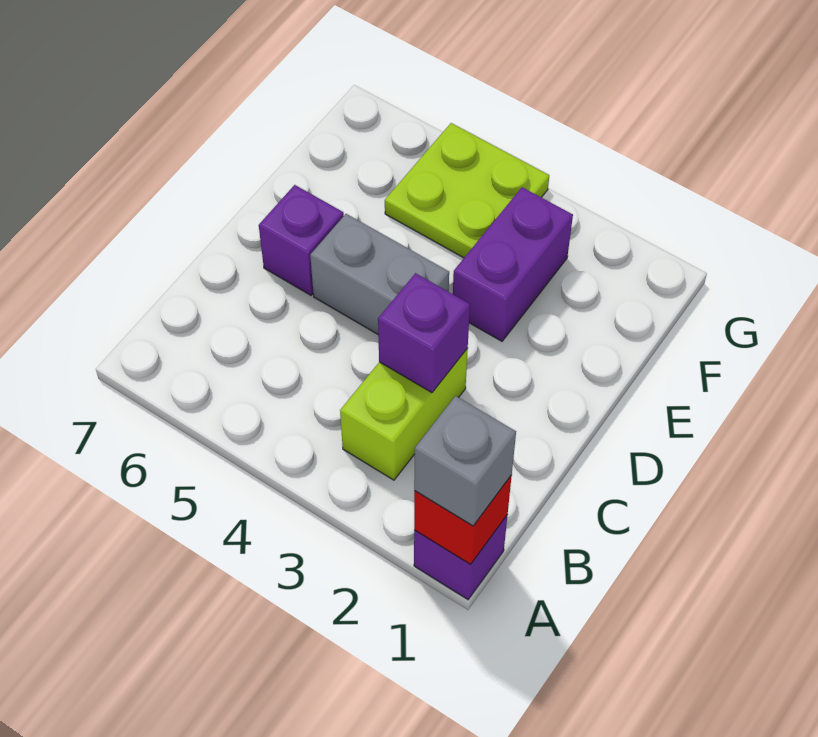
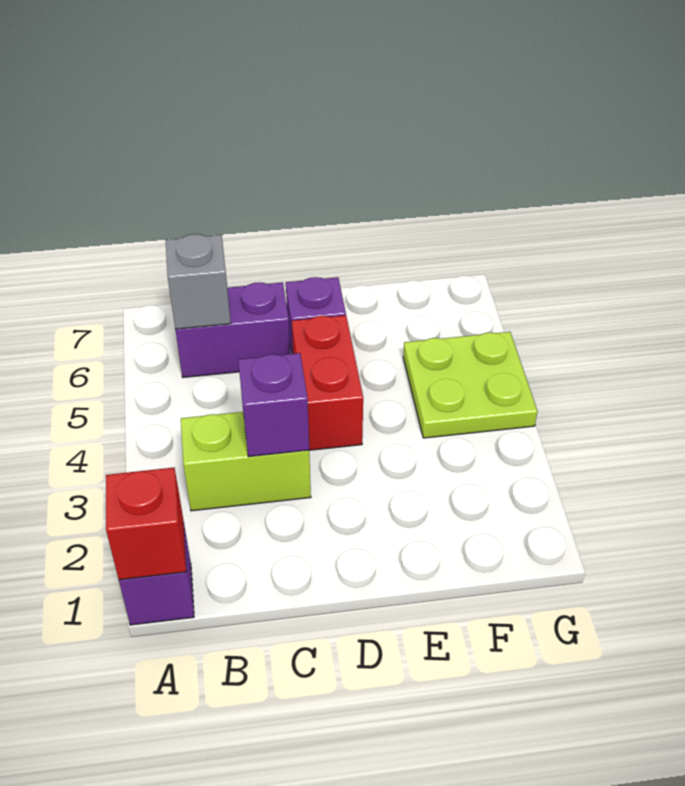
grey 1x1 brick [414,396,516,526] -> grey 1x1 brick moved to [166,234,231,329]
grey 1x2 brick [310,214,449,334] -> red 1x2 brick [292,315,363,450]
purple 1x2 brick [453,187,573,341] -> purple 1x2 brick moved to [175,282,290,377]

